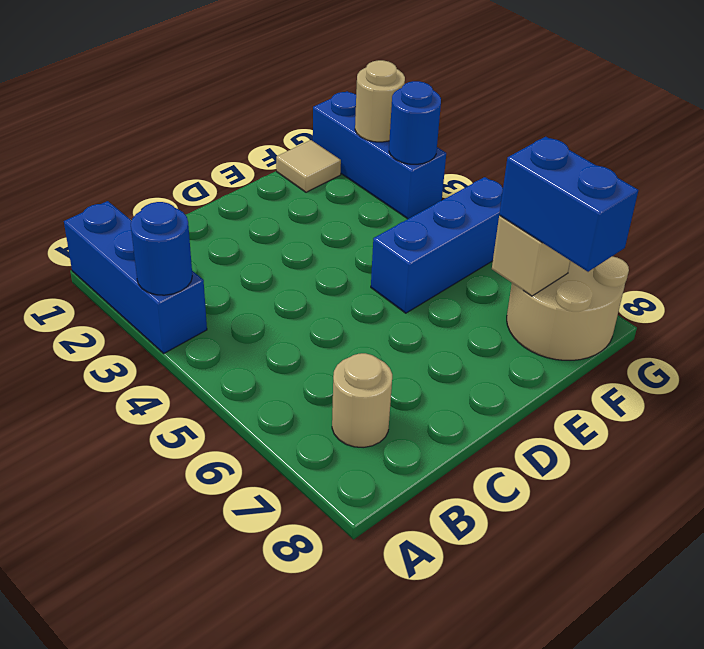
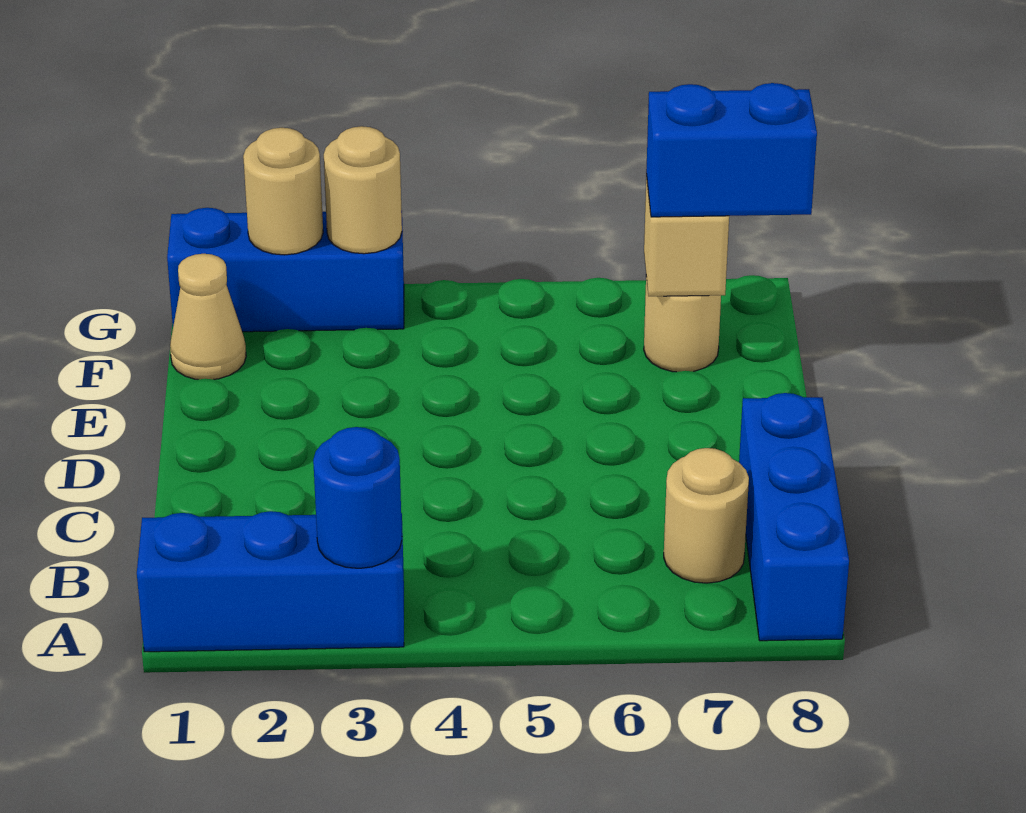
blue 1x3 brick [371,177,503,313] -> blue 1x3 brick moved to [739,393,849,641]
tan 1x1 tile [276,140,341,192] -> tan 1x1 cone [170,254,246,379]
tan 2x2 round brick [507,256,629,360] -> tan 1x1 round brick [644,277,721,372]
blue 1x1 round brick [389,81,441,164] -> tan 1x1 round brick [324,126,402,254]

